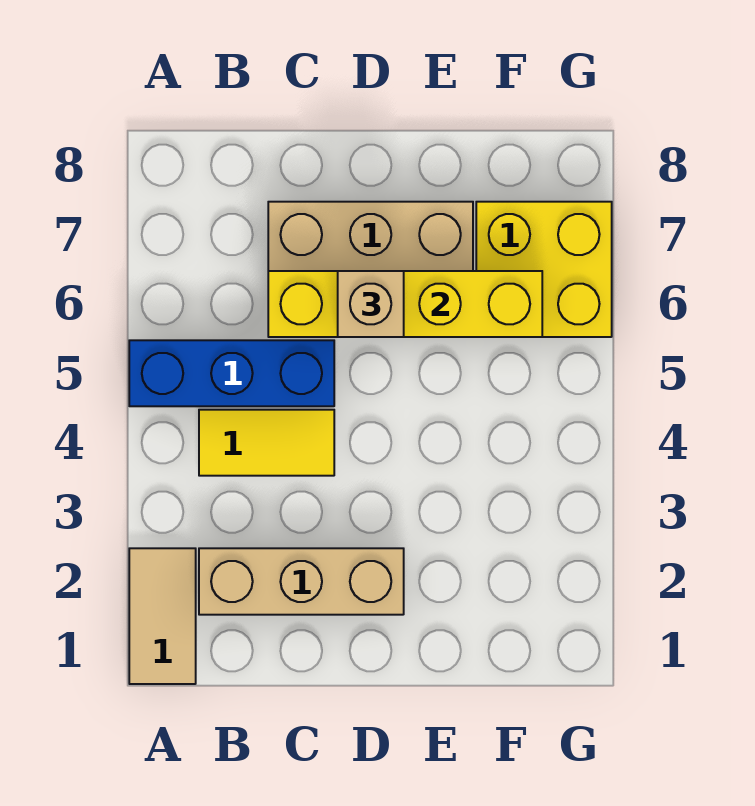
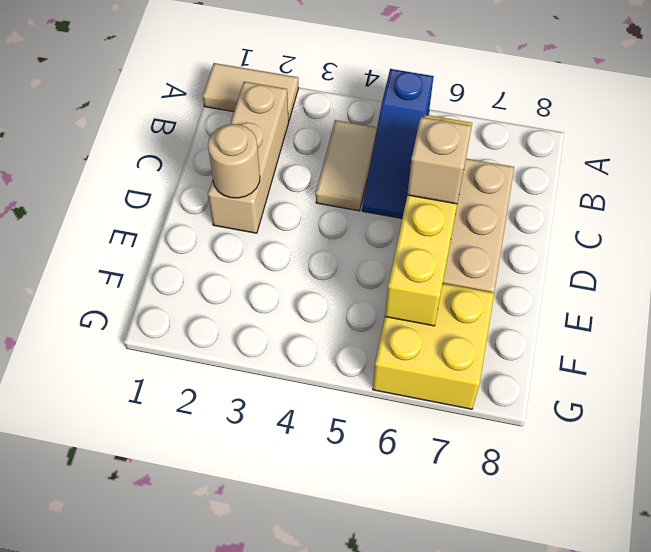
blue 1x3 brick [129,340,334,406] -> blue 1x3 slope [362,69,434,218]
yellow 1x2 tile [199,410,334,476] -> tan 1x2 tile [316,120,377,211]
none -> tan 1x1 round brick [208,124,260,198]

